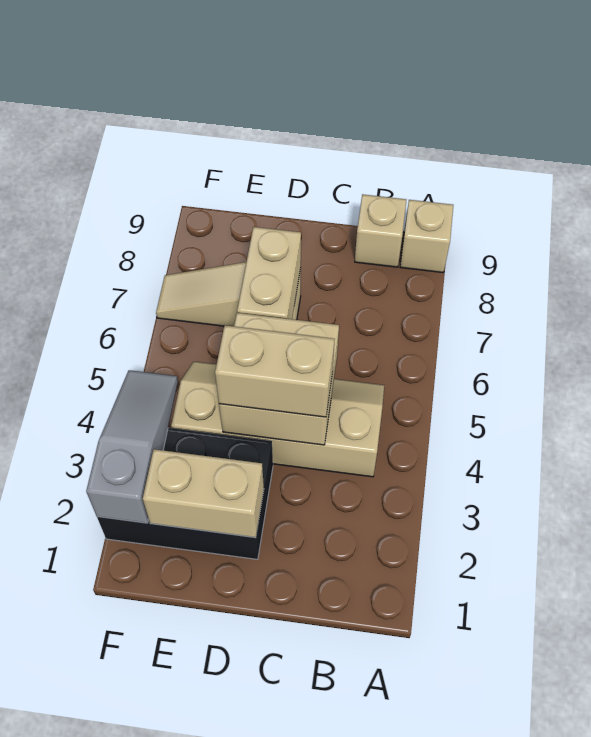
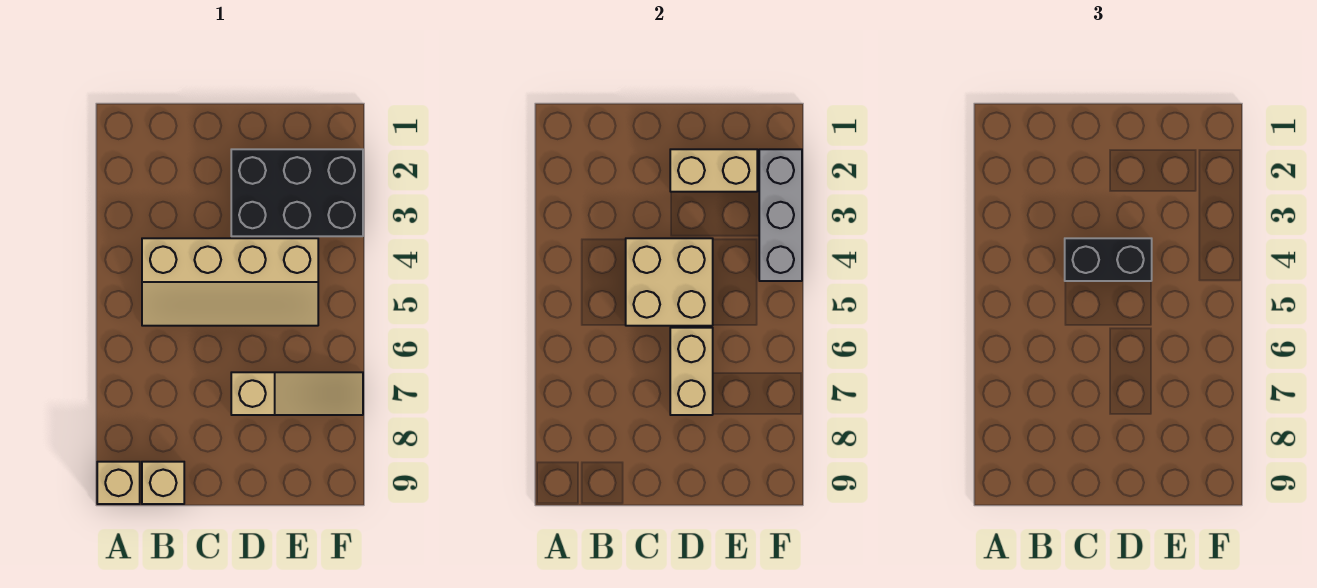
tan 1x2 brick [215,325,335,417] -> black 1x2 brick [1065,238,1152,281]
grey 1x3 slope [86,370,178,523] -> grey 1x3 brick [759,149,802,281]

